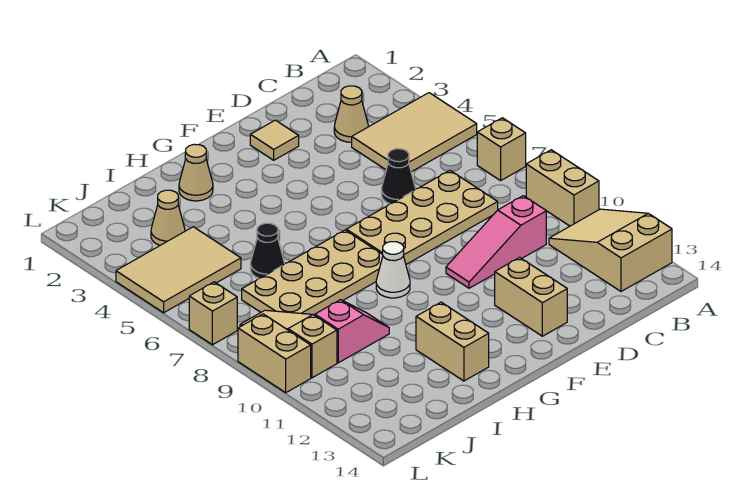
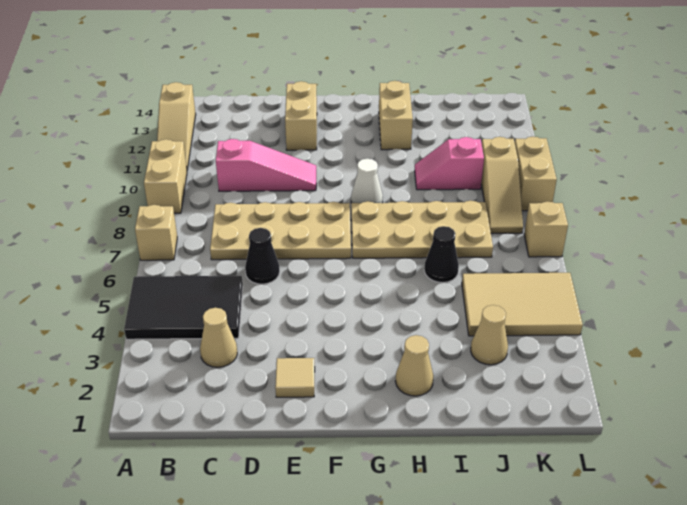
tan 2x3 tile [352,93,477,172] -> black 2x3 tile [124,276,243,339]
tan 2x3 slope [549,209,672,291] -> tan 1x3 slope [157,82,196,170]

